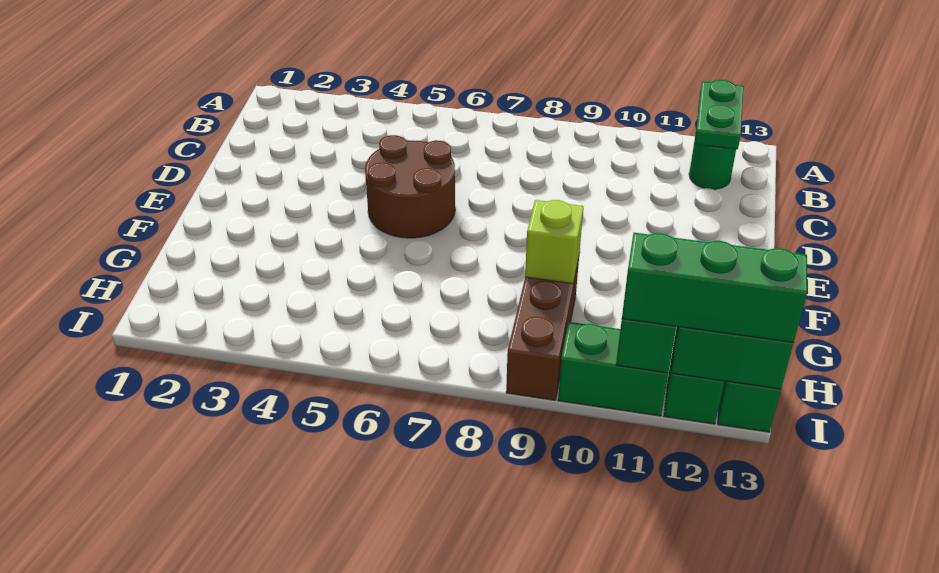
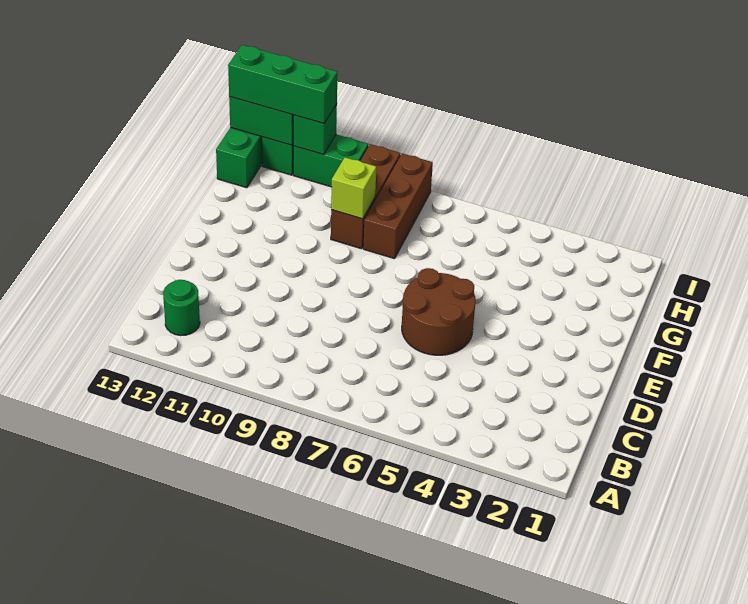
green 1x2 plate [695,80,743,149] -> none
none -> brown 1x3 brick [363,153,433,259]

